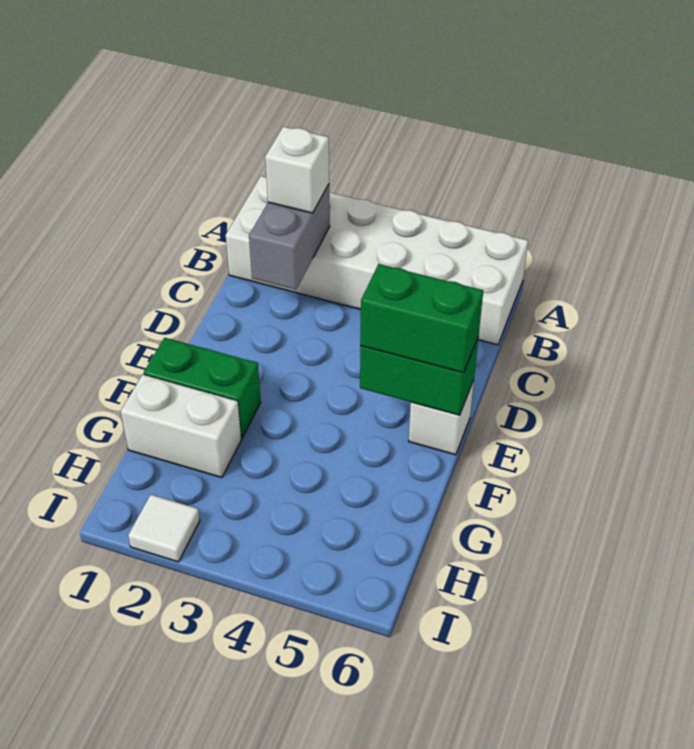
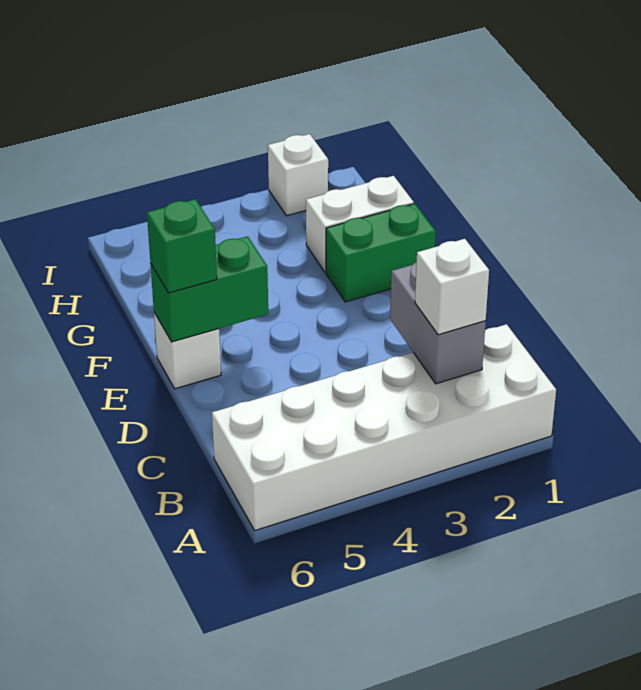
green 1x2 brick [360,264,483,373] -> green 1x1 brick [147,199,217,293]
white 1x1 tile [128,495,200,562] -> white 1x1 brick [268,134,328,216]

